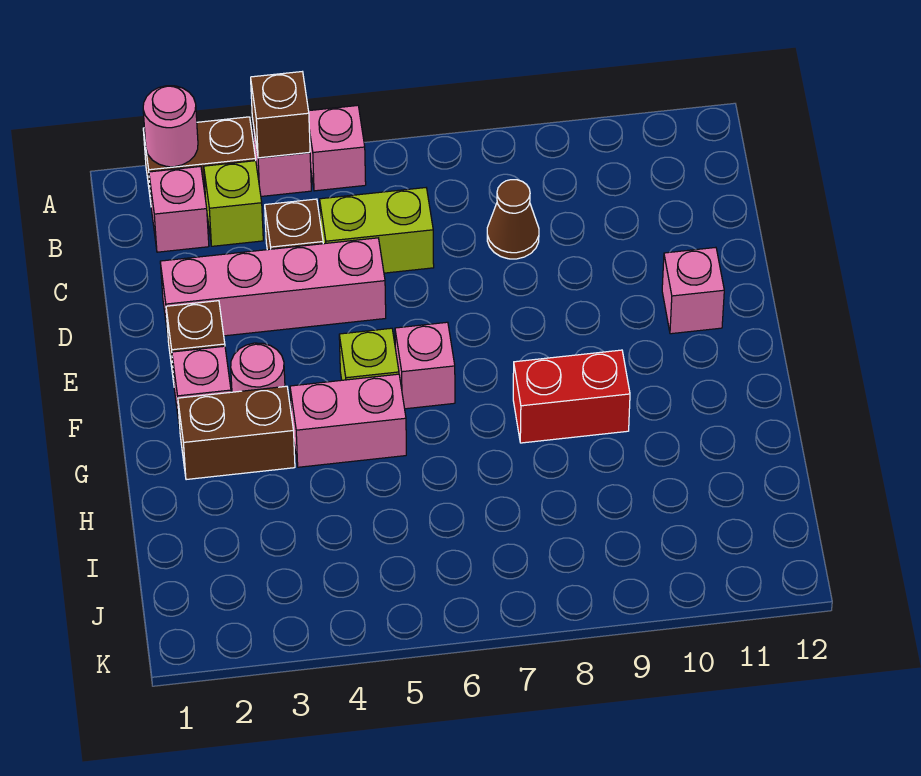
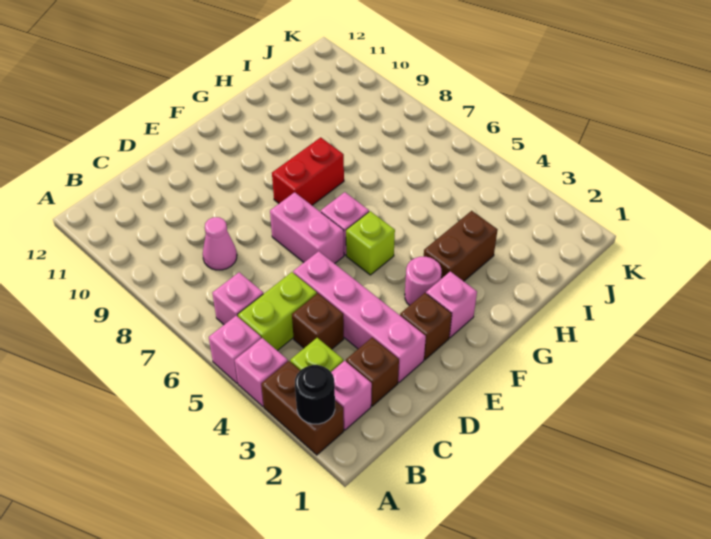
pink 1x1 round brick [143,86,198,167] -> black 1x1 round brick [295,365,335,424]
brown 1x1 brick [251,72,310,158] -> brown 1x1 brick moved to [346,337,399,406]
lime 1x2 brick [320,188,434,273] -> lime 1x2 brick turned to [238,272,317,351]
brown 1x1 cone [487,180,539,259] -> pink 1x1 cone [203,217,237,270]
pink 1x1 brick [662,247,724,334] -> pink 1x1 brick moved to [212,272,263,324]
brown 1x2 brick [178,386,295,480] -> brown 1x2 brick turned to [424,211,498,281]
pink 1x2 brick [290,374,406,467] -> pink 1x2 brick moved to [270,192,344,264]
red 1x2 brick [513,350,630,443] -> red 1x2 brick turned to [272,137,344,205]

